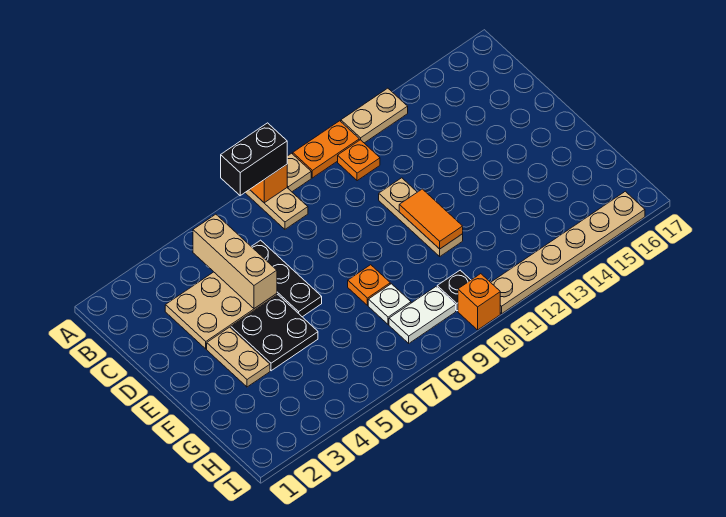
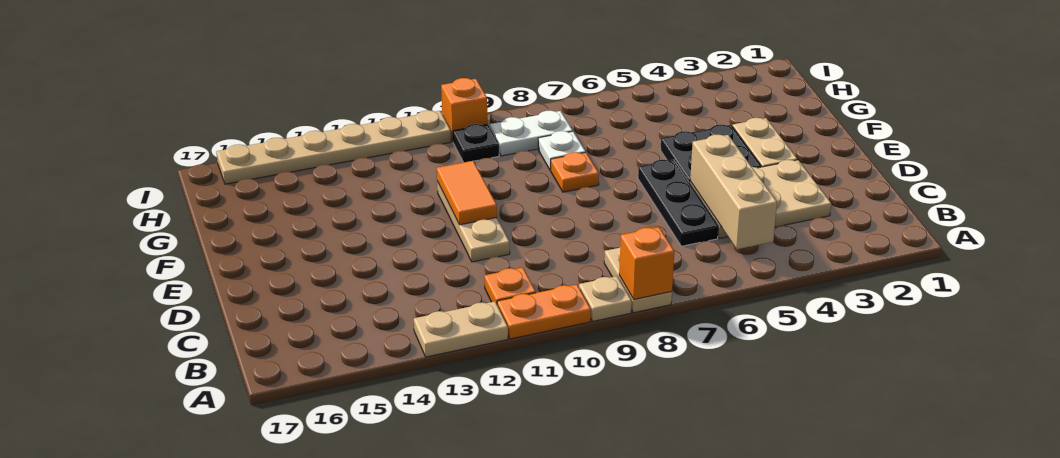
black 1x2 brick [221,123,287,196] -> none

